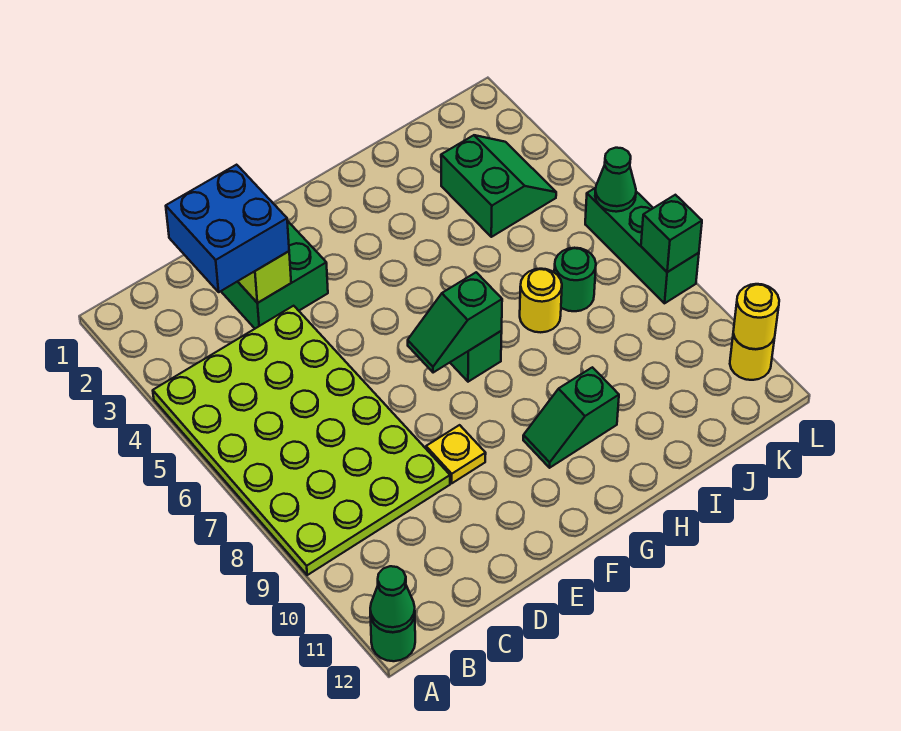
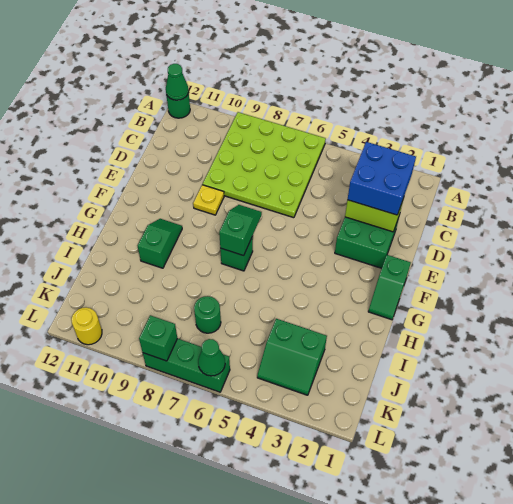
lime 4x6 plate [153,306,450,575] -> lime 4x4 plate [203,112,326,218]
none -> green 1x2 slope [368,255,411,320]
yellow 1x1 round brick [520,269,562,332] -> none
yellow 1x1 round brick [733,284,779,349] -> none

